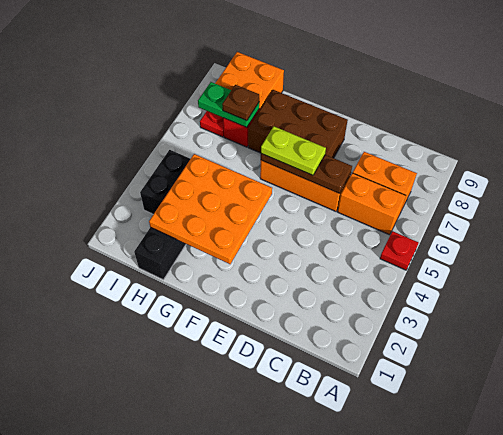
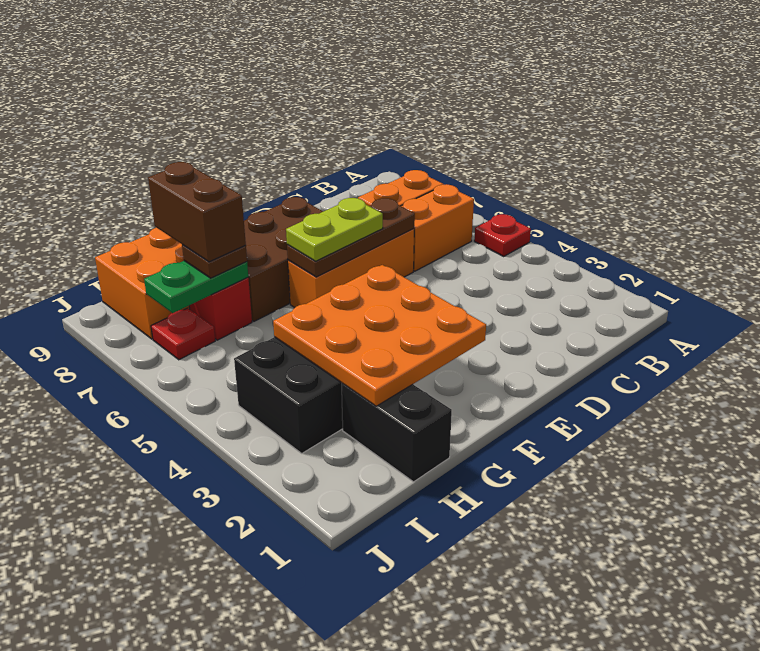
none -> brown 1x2 brick [148,162,246,262]

